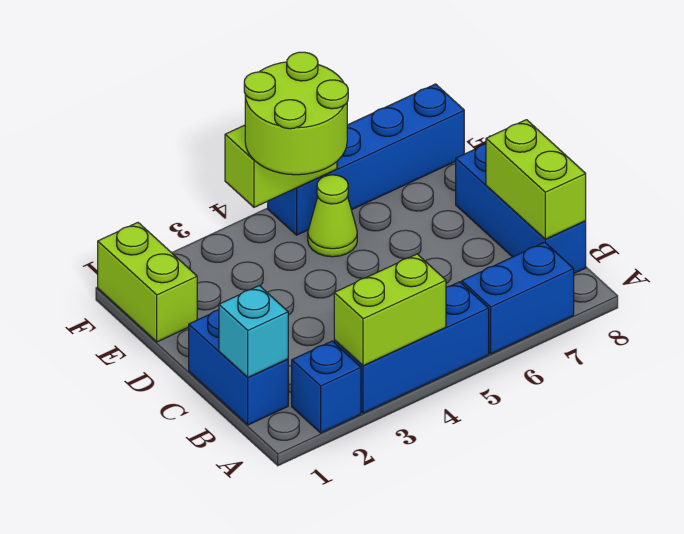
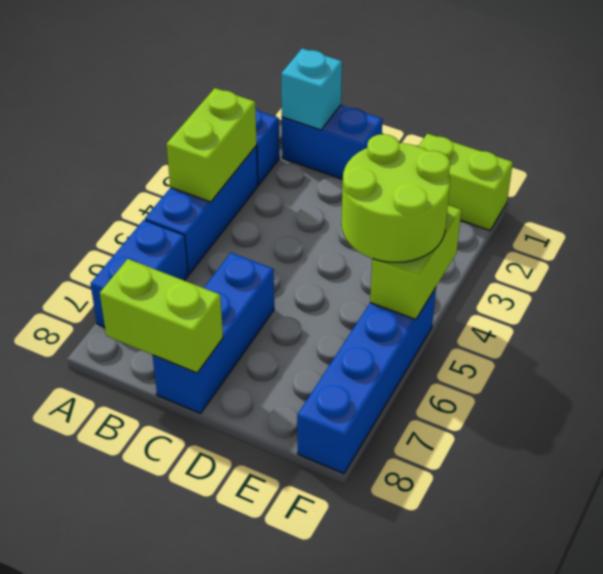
blue 1x3 brick [456,144,586,273] -> blue 1x3 brick turned to [152,253,274,413]
lime 1x1 cone [308,175,357,257] -> none

